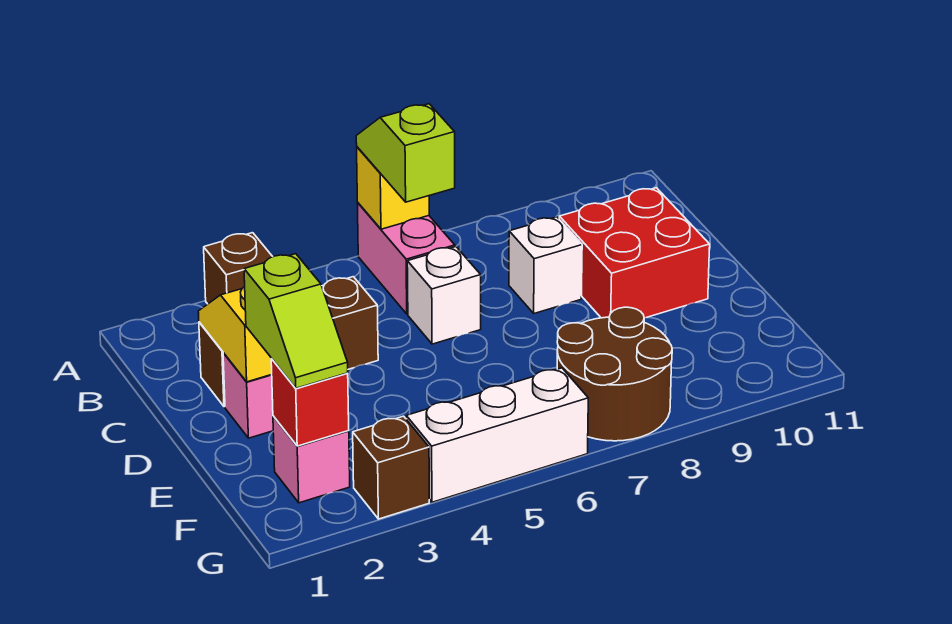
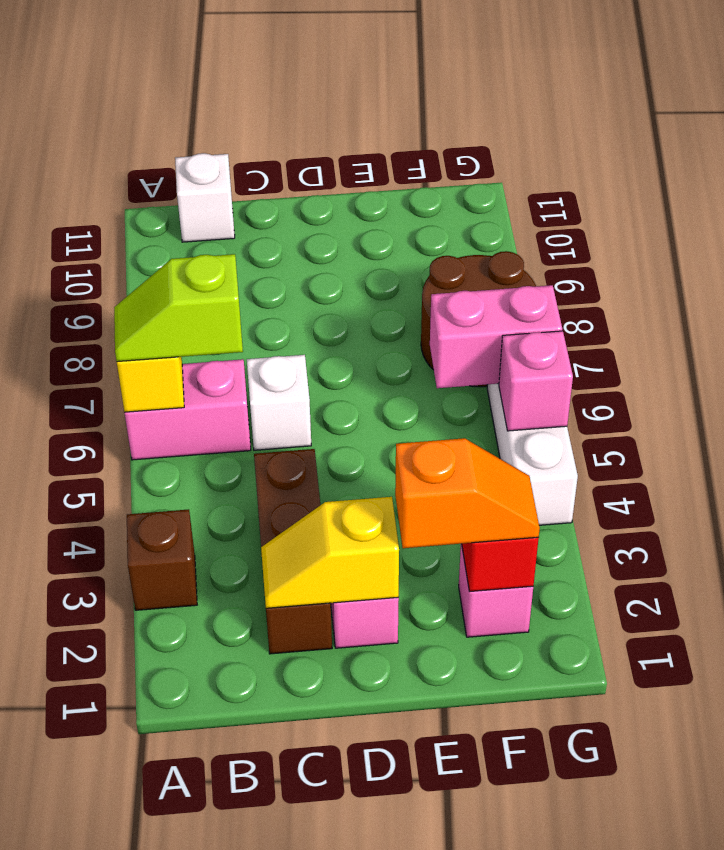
white 1x1 brick [509,217,582,313] -> white 1x1 brick moved to [175,153,235,242]
red 2x2 brick [559,188,710,318] -> none
lime 1x2 slope [244,254,348,388] -> orange 1x2 slope [395,438,540,548]
none -> pink 1x2 brick [430,285,562,388]
brown 1x1 brick [353,416,429,519] -> none
none -> pink 1x1 brick [499,331,573,431]

